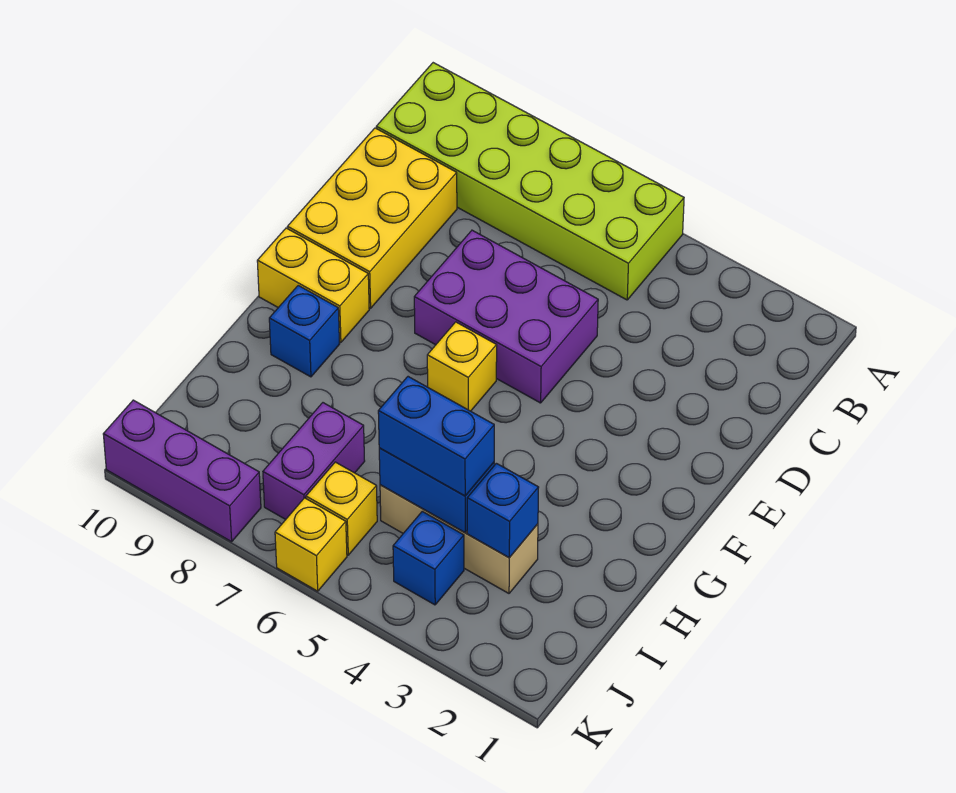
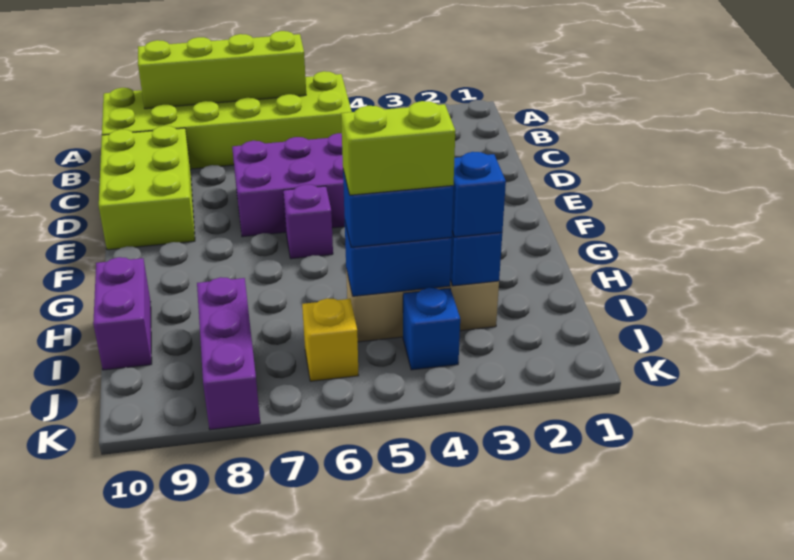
none -> lime 1x4 brick [138,31,306,109]
yellow 2x3 brick [287,128,457,308] -> lime 2x3 brick [99,126,195,250]
yellow 1x1 brick [427,322,497,411] -> purple 1x1 brick [283,184,333,259]
yellow 1x2 brick [257,228,369,342] -> none
blue 1x1 brick [269,286,339,377] -> blue 1x1 brick moved to [452,152,506,237]
none -> lime 1x2 brick [341,101,455,195]
purple 1x2 brick [263,403,365,519] -> purple 1x2 brick moved to [93,257,152,370]
yellow 1x1 brick [275,498,347,591] -> none
purple 1x3 brick [103,400,261,542] -> purple 1x3 brick turned to [197,277,260,430]

